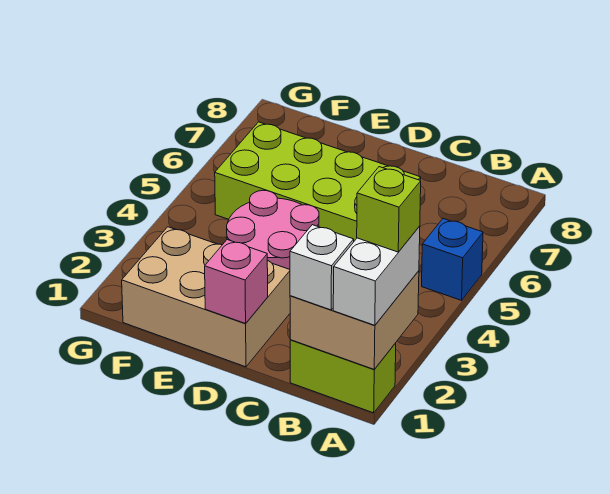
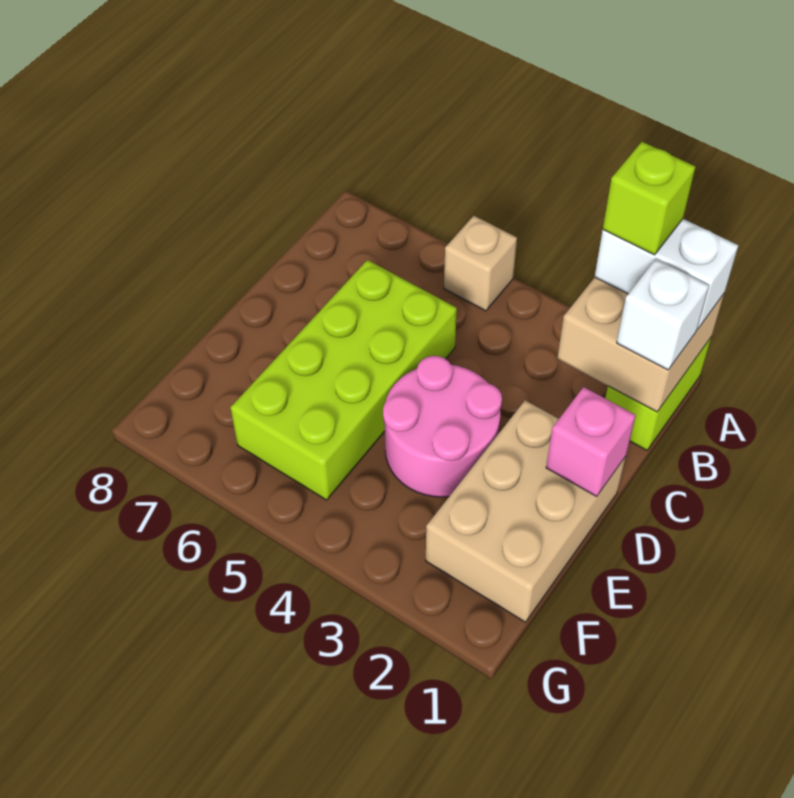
blue 1x1 brick [422,219,483,300] -> tan 1x1 brick [444,216,517,311]

